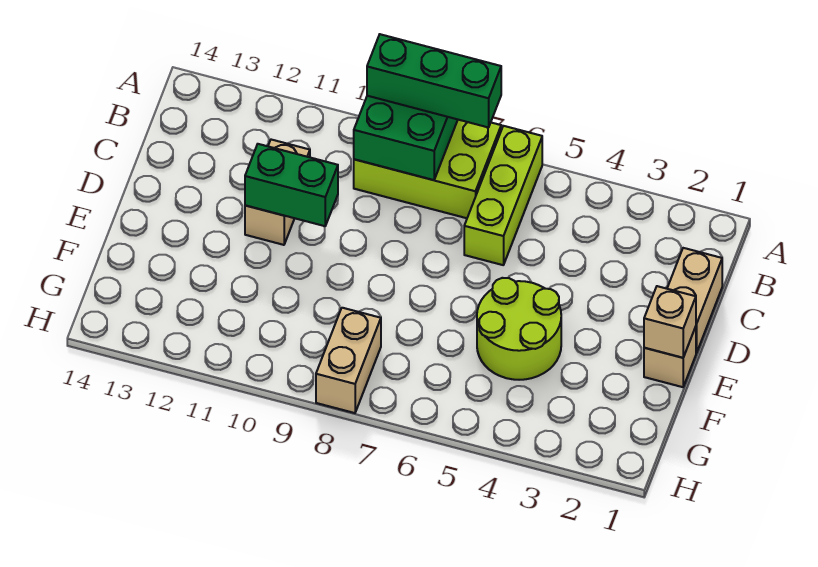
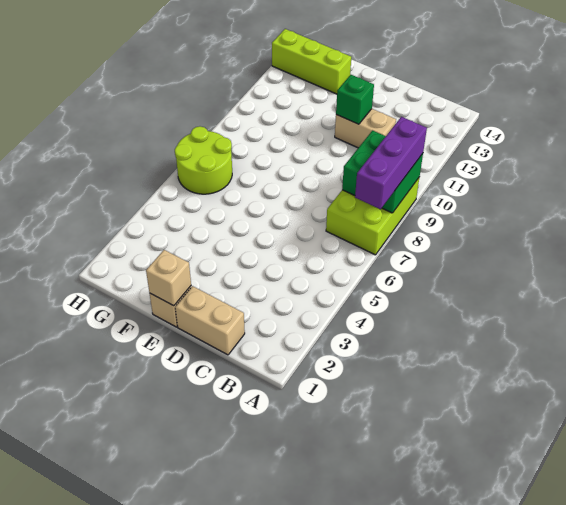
lime 1x3 brick [464,126,542,265] -> lime 1x3 brick moved to [272,29,351,94]
green 1x3 brick [367,34,501,127] -> purple 1x3 brick [355,117,427,209]
green 1x2 brick [245,144,338,226] -> green 1x1 brick [336,75,374,124]
lime 2x2 round brick [477,278,561,380] -> lime 2x2 round brick moved to [175,126,232,194]
tan 1x2 brick [316,308,381,413] -> none

